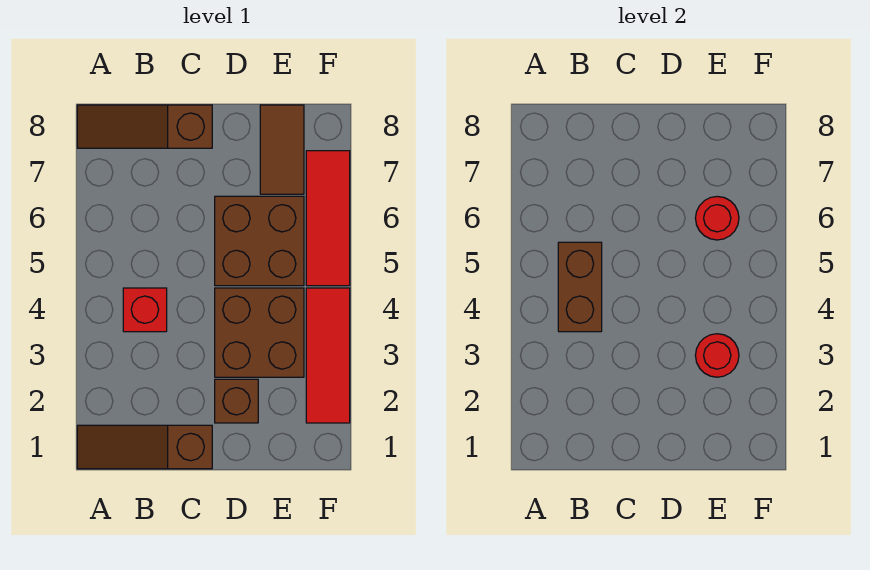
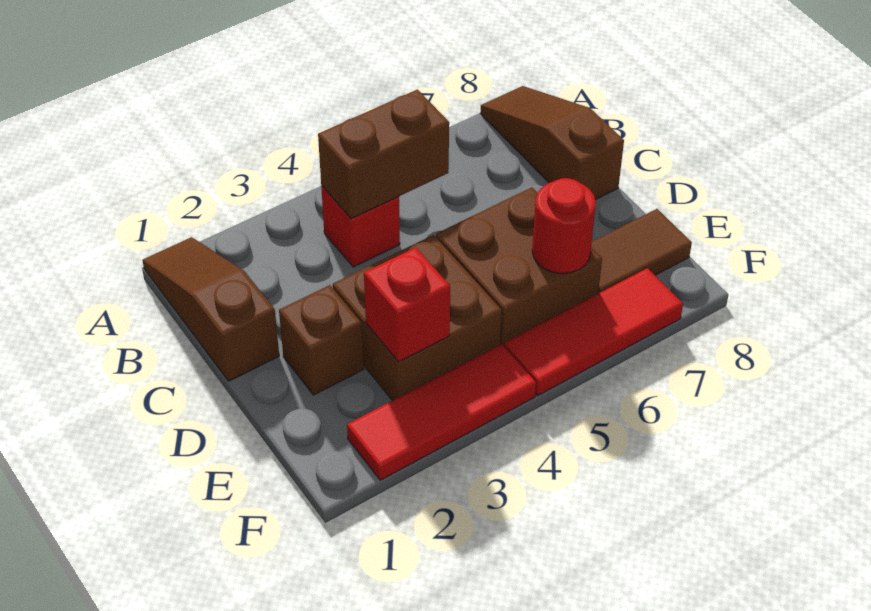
red 1x1 round brick [695,334,739,377] -> red 1x1 brick [364,248,450,362]

